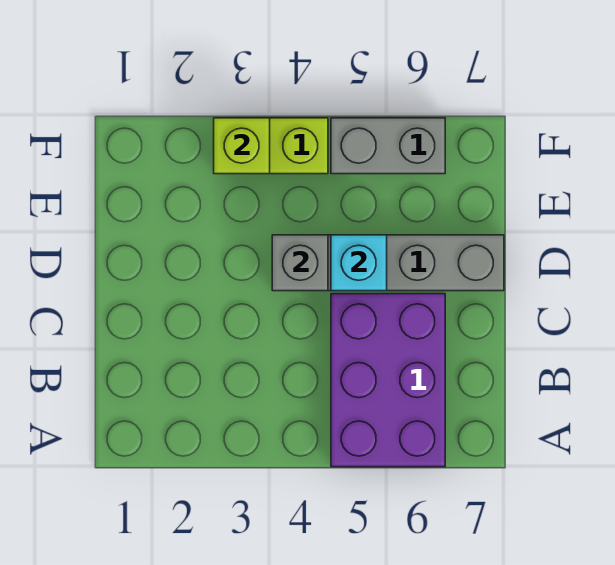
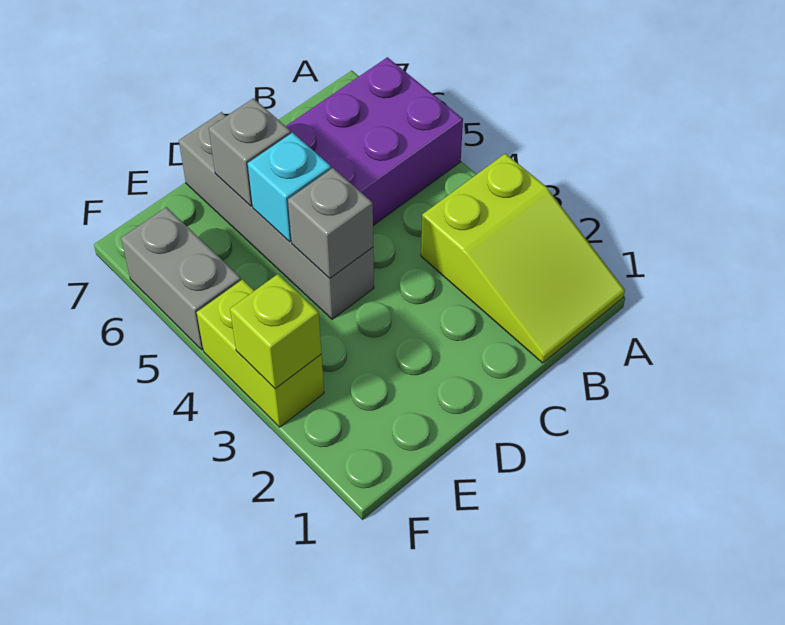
none -> lime 2x3 slope [421,153,625,363]
none -> grey 1x1 brick [209,98,291,206]

